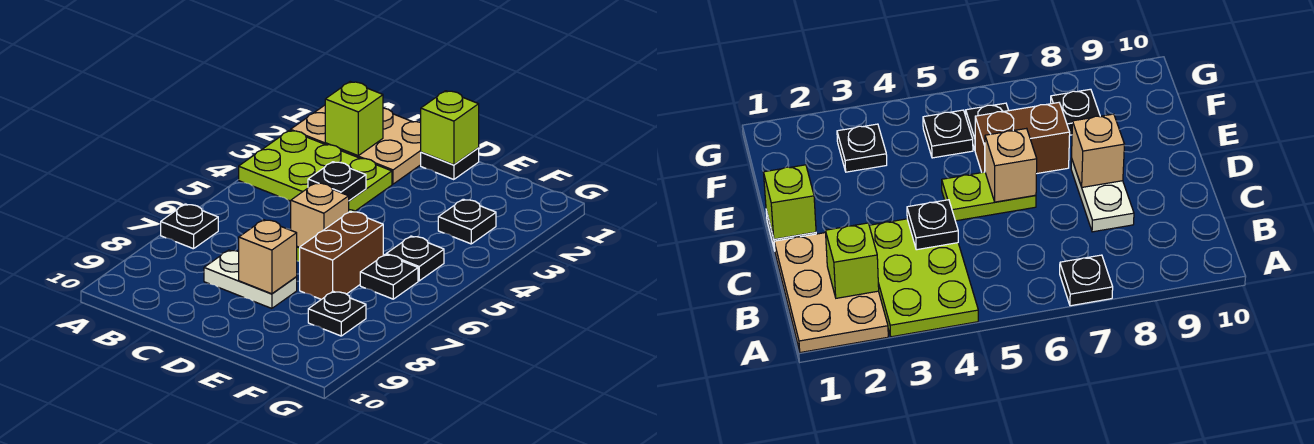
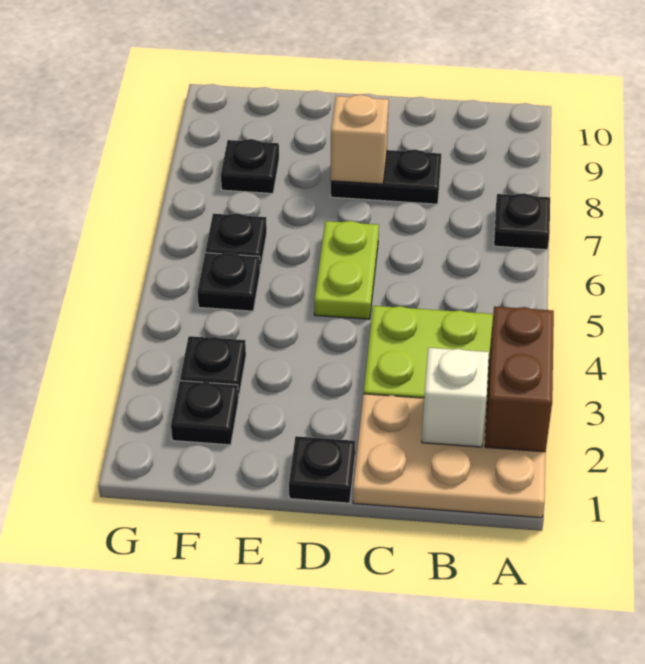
lime 1x1 brick [325,82,383,155] -> white 1x1 brick [422,348,489,447]
black 1x1 plate [308,162,366,201] -> black 1x1 plate moved to [171,381,238,445]
white 1x2 plate [204,250,297,308] -> black 1x2 plate [331,149,441,204]
lime 1x1 brick [421,91,479,165] -> none
tan 1x1 brick [291,183,349,247] -> none
brown 1x2 brick [300,211,383,299] -> brown 1x2 brick moved to [485,306,554,452]

